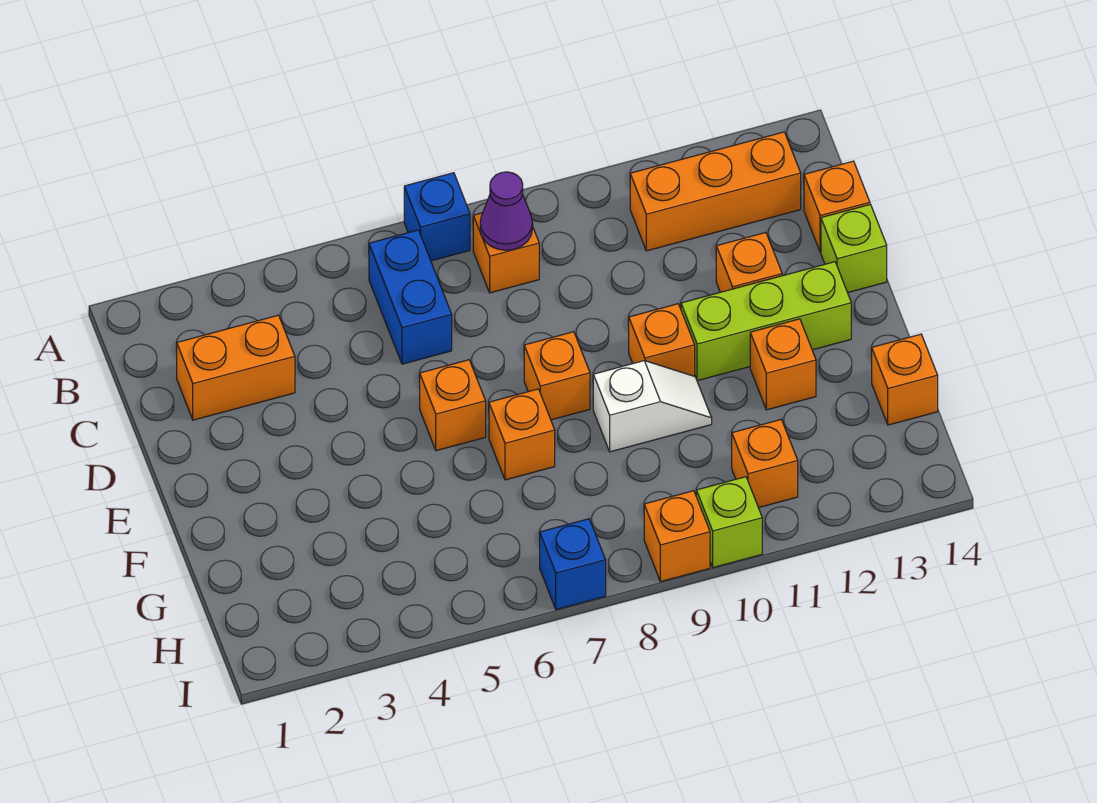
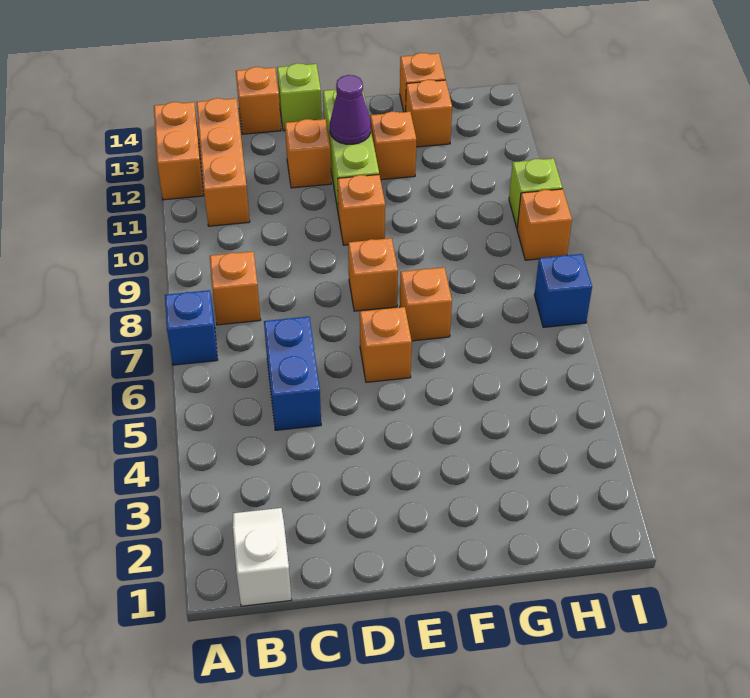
blue 1x2 brick [369,230,452,364] -> blue 1x2 brick turned to [264,317,321,430]
purple 1x1 cone [480,172,533,250] -> purple 1x1 cone moved to [330,75,371,144]
orange 1x2 brick [177,315,295,420] -> orange 1x2 brick moved to [154,102,204,200]
white 1x2 slope [593,361,712,452] -> white 1x2 slope moved to [233,508,292,606]
orange 1x1 brick [732,420,798,508] -> orange 1x1 brick moved to [406,80,452,147]

